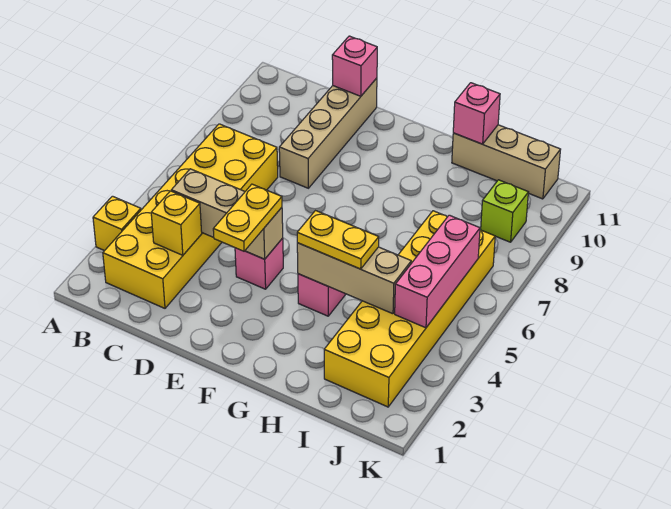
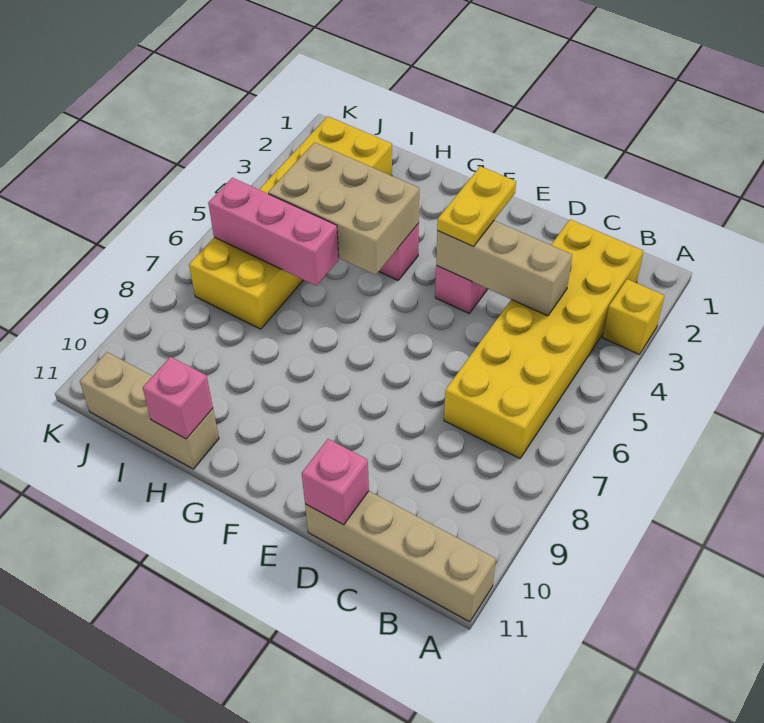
yellow 1x1 brick [151,191,202,255] -> none
tan 1x4 brick [279,78,377,188] -> tan 1x4 brick turned to [305,491,496,622]
tan 1x3 brick [297,243,411,314] -> tan 2x3 brick [268,142,419,275]
yellow 1x2 plate [297,211,379,269] -> none
pink 1x3 brick [395,215,480,328] -> pink 1x3 brick turned to [208,178,339,286]
lime 1x1 brick [481,180,528,242] -> none

